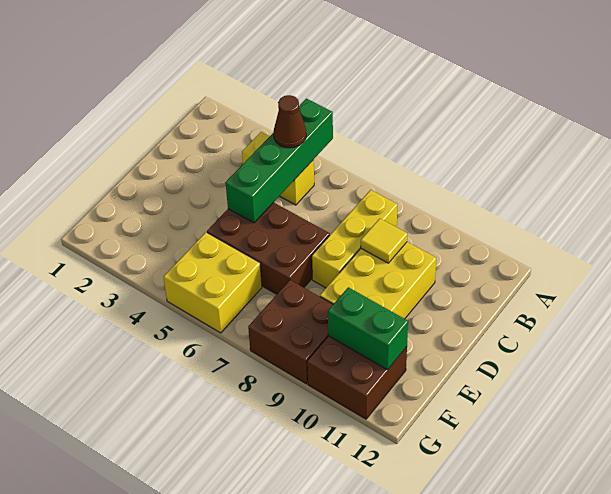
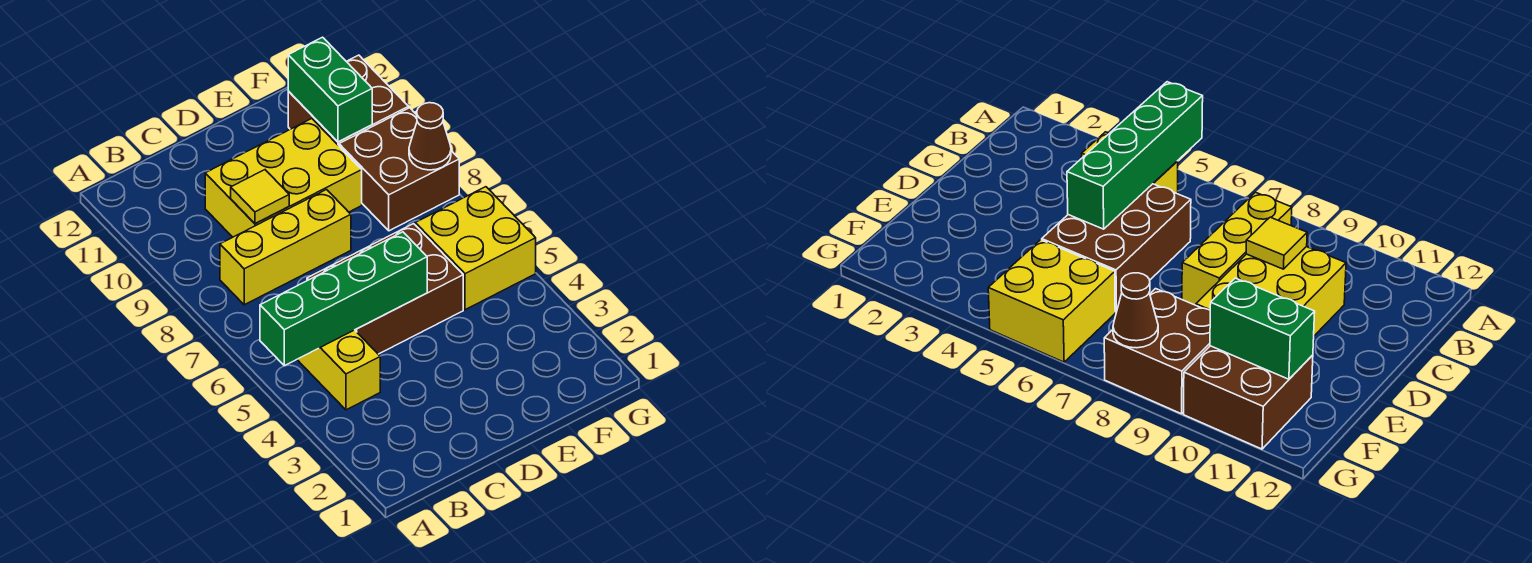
brown 1x1 cone [273,95,306,148] -> brown 1x1 cone moved to [409,103,451,170]
brown 2x3 brick [207,202,330,294] -> brown 2x3 brick turned to [307,224,463,354]

